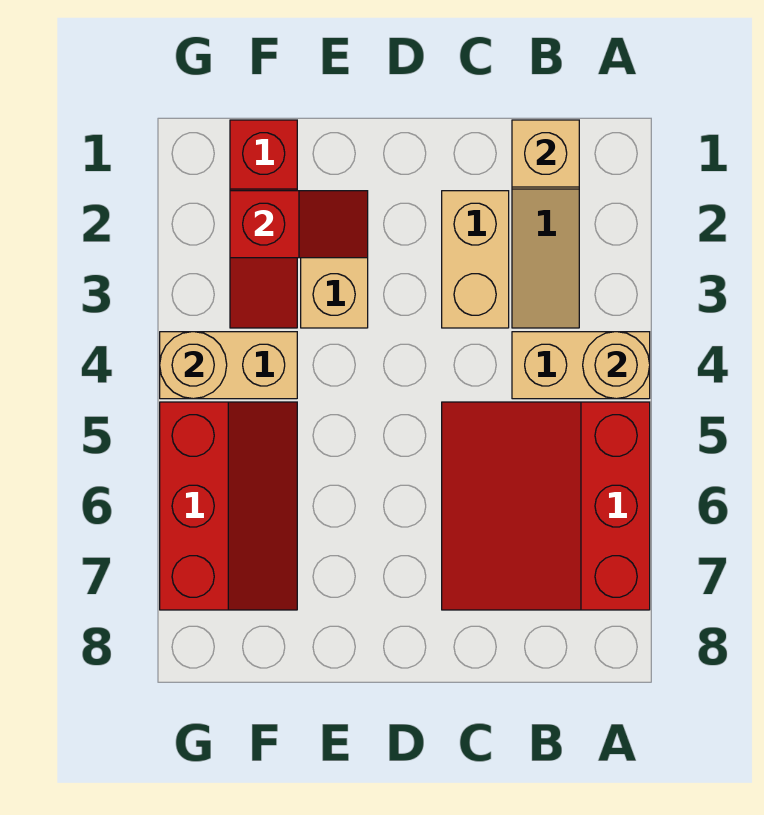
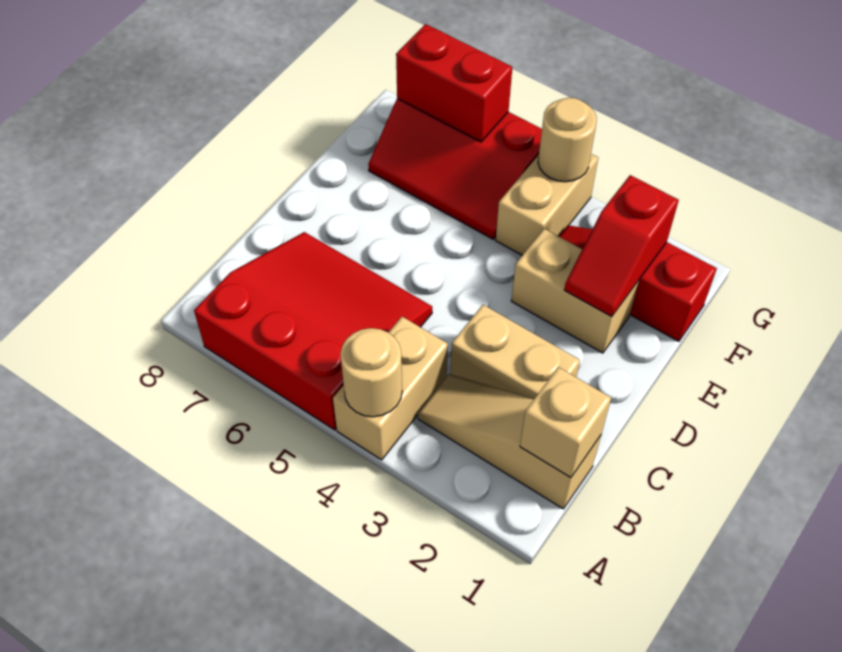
none -> red 1x2 brick [396,24,512,142]

